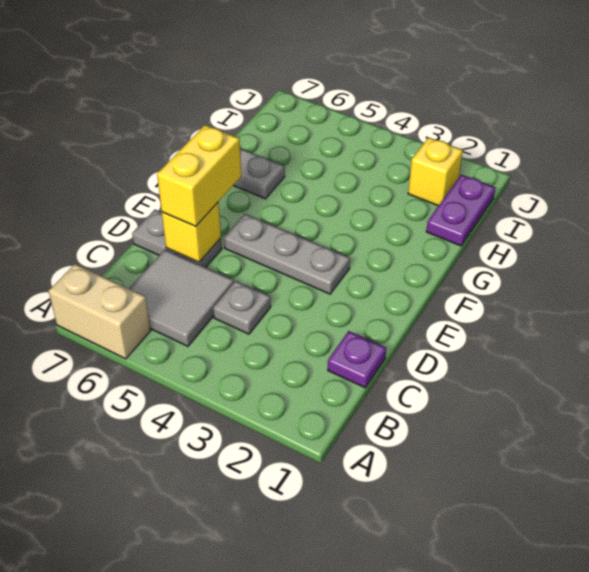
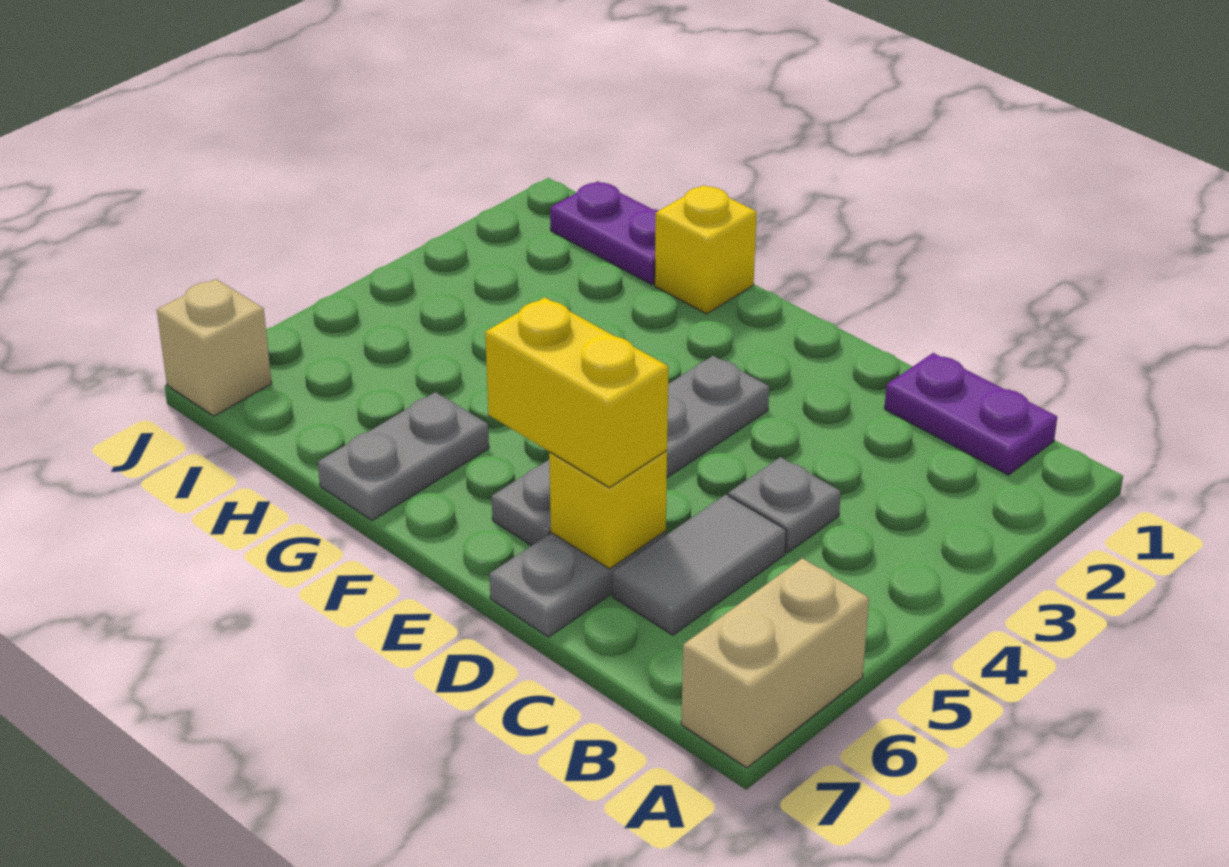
grey 2x2 tile [129,250,234,346] -> grey 1x2 tile [613,495,786,635]
purple 1x1 plate [328,331,386,388] -> purple 1x2 plate [884,353,1057,475]
grey 1x3 plate [224,214,350,294] -> grey 1x4 plate [492,356,769,546]
yellow 1x1 brick [408,137,463,206] -> yellow 1x1 brick moved to [655,185,757,314]
none -> tan 1x1 brick [157,279,272,416]

